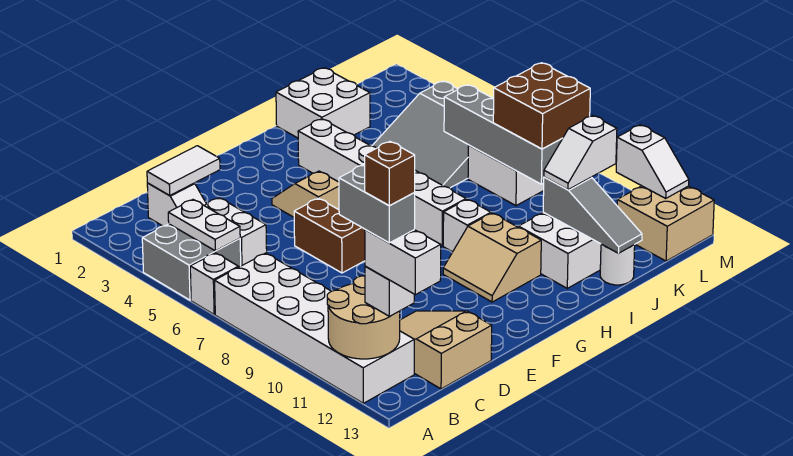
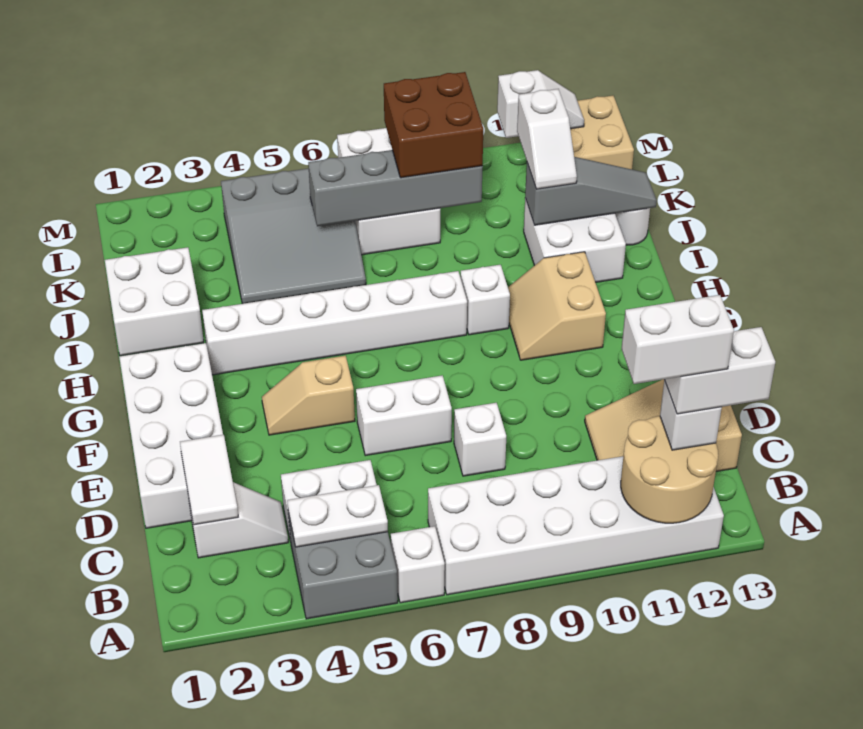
grey 1x2 brick [339,165,415,243] -> white 1x2 brick [621,295,734,384]
brown 1x1 brick [365,142,415,206] -> none
none -> white 2x4 brick [119,343,223,528]
none -> white 1x1 brick [454,403,506,476]
brown 1x2 brick [294,198,365,273] -> white 1x2 brick [356,375,452,456]
tan 2x2 slope [443,213,541,302] -> tan 2x2 slope turned to [508,252,606,360]

